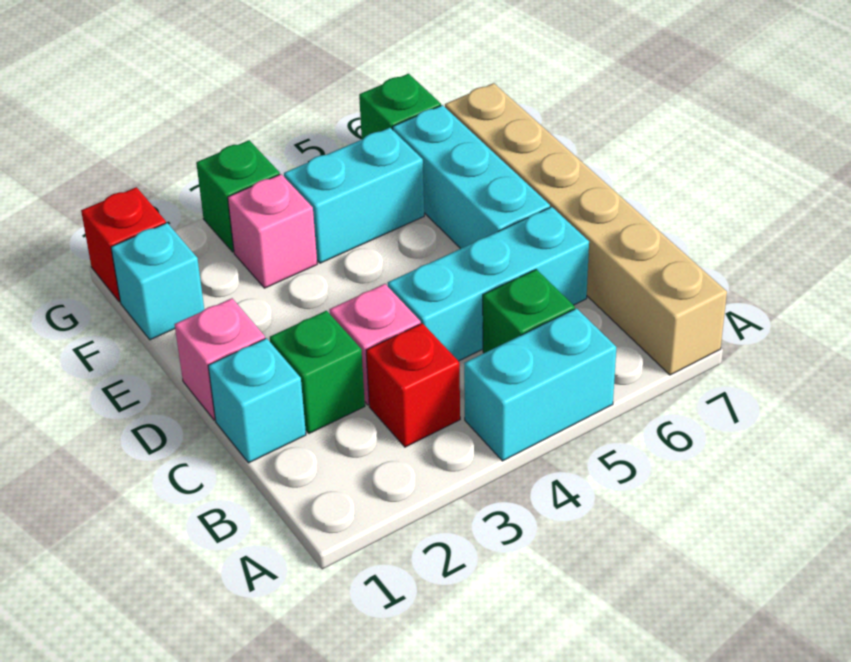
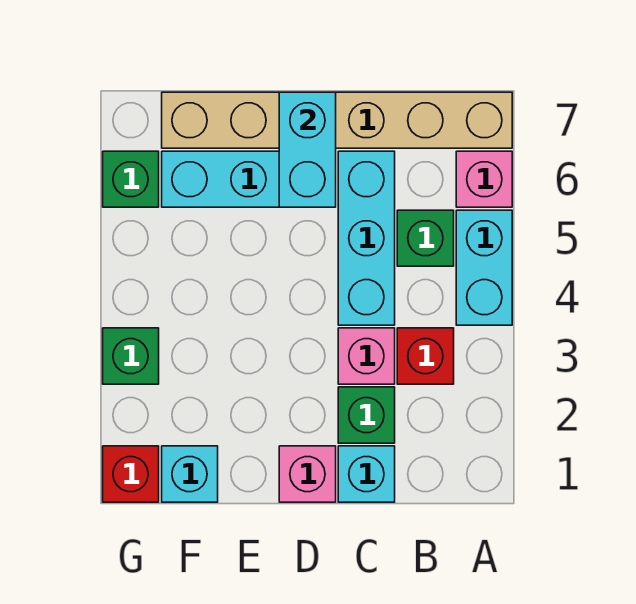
pink 1x1 brick [228,174,317,288] -> pink 1x1 brick moved to [456,151,512,207]
cyan 1x2 brick [284,128,424,263] -> cyan 1x2 brick moved to [279,92,336,207]

